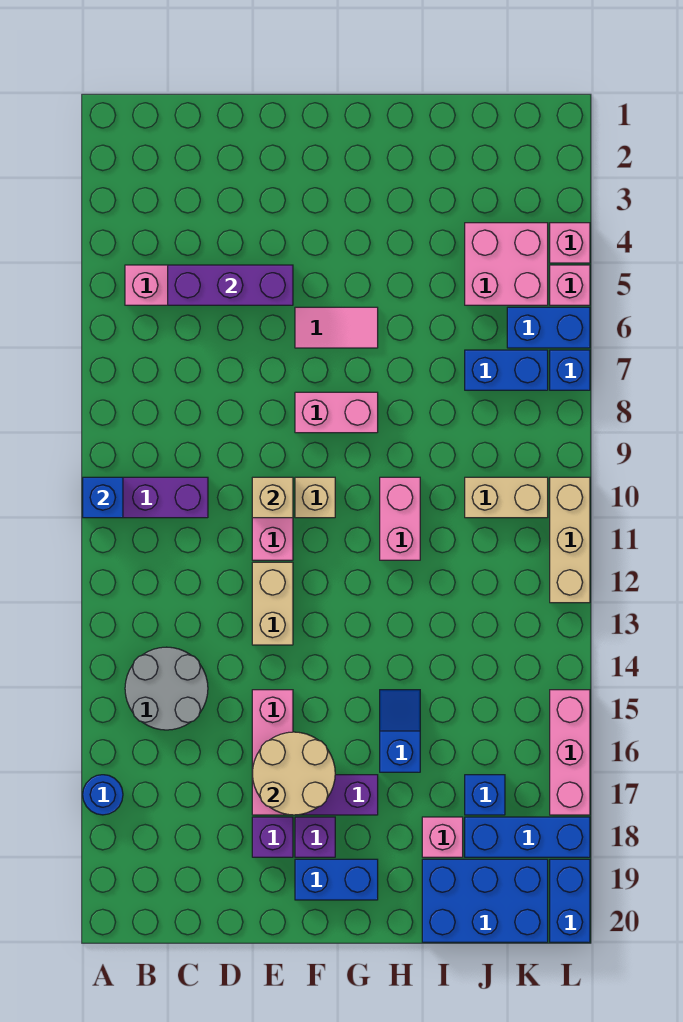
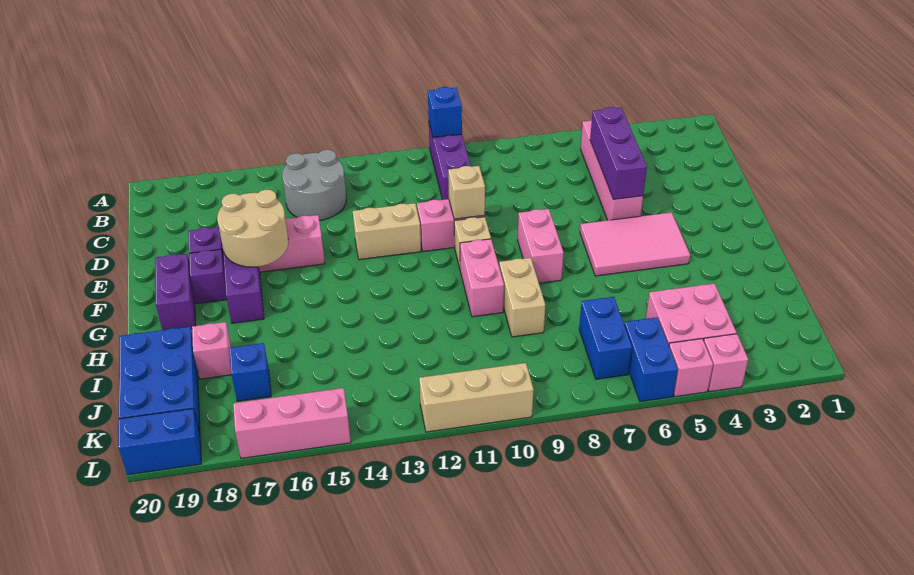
blue 1x1 round brick [83,775,123,815] -> none
pink 1x2 tile [295,307,378,348] -> pink 2x3 tile [580,212,690,276]
blue 1x2 brick [295,859,378,900] -> purple 1x2 brick [155,254,196,330]
pink 1x2 brick [380,477,420,560] -> pink 1x2 brick turned to [460,239,504,317]
blue 1x2 slope [380,690,420,772] -> none
tan 1x2 brick [465,477,548,518] -> tan 1x2 brick moved to [499,258,545,337]
blue 1x3 brick [465,817,590,857] -> none
blue 1x1 brick [550,350,590,390] -> none

